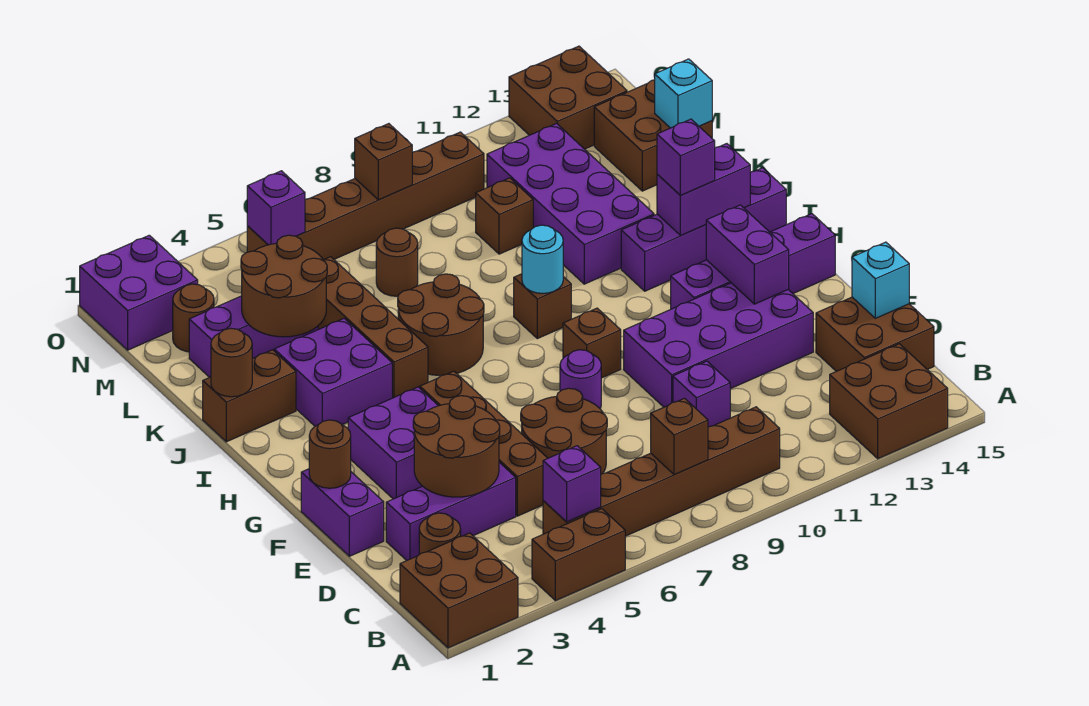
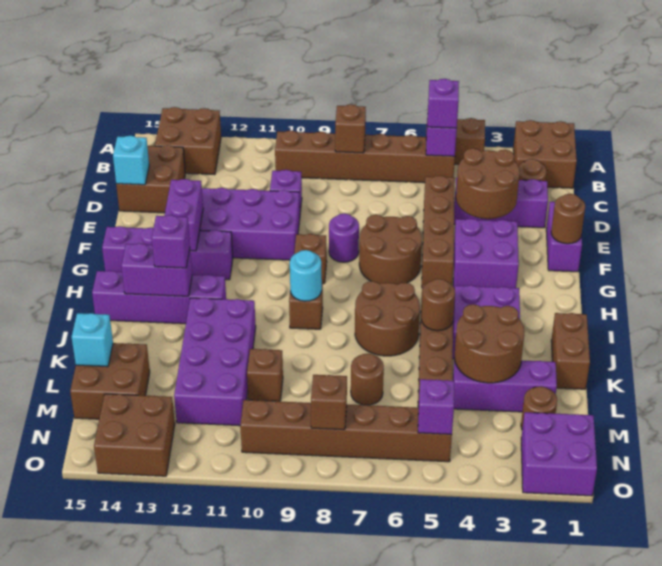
none -> purple 1x1 brick [427,79,459,128]
brown 2x2 round brick [521,388,607,474] -> brown 2x2 round brick moved to [359,215,422,284]
brown 1x2 brick [203,350,296,442] -> brown 1x2 brick turned to [551,313,590,389]
brown 1x1 round brick [211,328,252,397] -> brown 1x1 round brick moved to [421,279,455,331]

